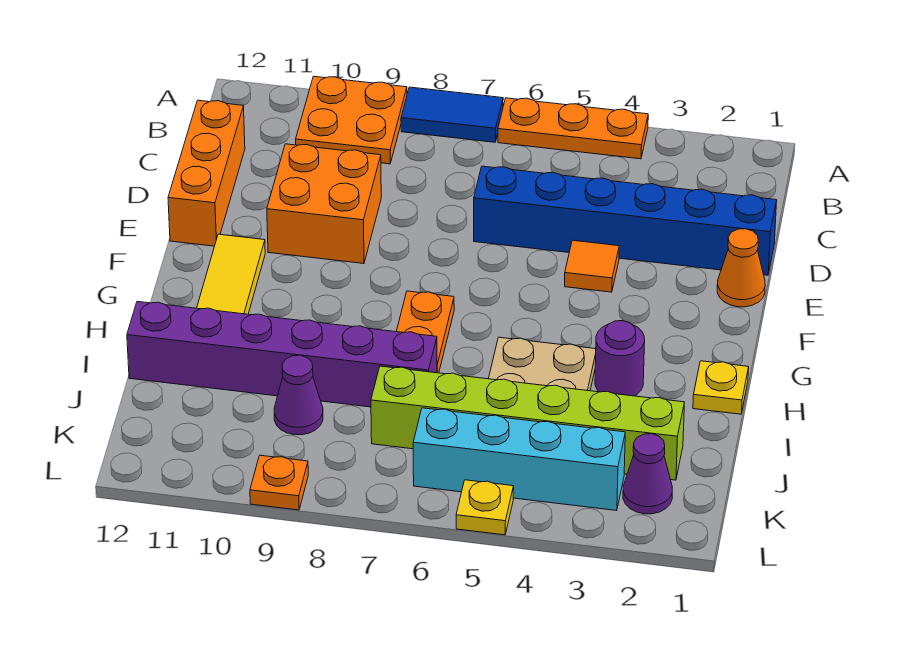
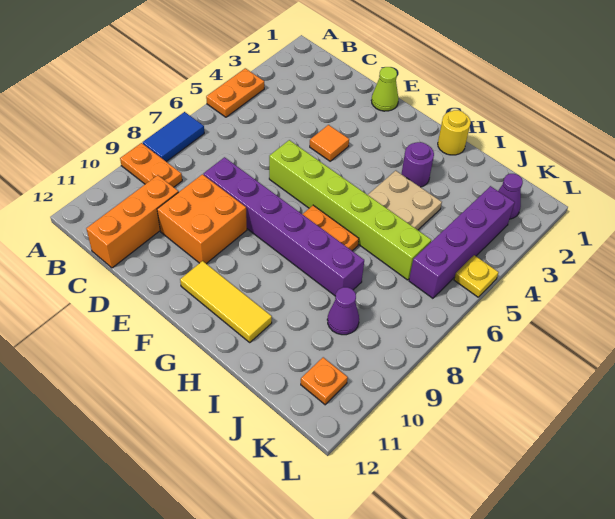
orange 1x3 plate [498,98,648,159] -> orange 1x2 plate [206,68,264,117]
orange 2x2 plate [296,76,407,164] -> orange 1x2 plate [120,143,182,187]
orange 1x3 brick [168,100,245,246] -> orange 1x3 brick turned to [86,175,178,268]
blue 1x6 brick [474,166,777,275] -> none
orange 1x1 cone [717,229,765,307] -> lime 1x1 cone [371,67,399,111]
yellow 1x1 plate [693,361,749,414] -> yellow 1x1 round brick [438,110,471,155]
purple 1x6 brick [127,301,437,407] -> purple 1x6 brick turned to [204,157,364,296]
lime 1x6 brick [371,366,685,480] -> lime 1x6 brick turned to [269,140,431,280]
cyan 1x4 brick [413,408,625,511] -> purple 1x4 brick [409,186,515,298]
orange 1x1 plate [250,455,308,510] -> orange 1x1 plate moved to [301,357,348,405]

